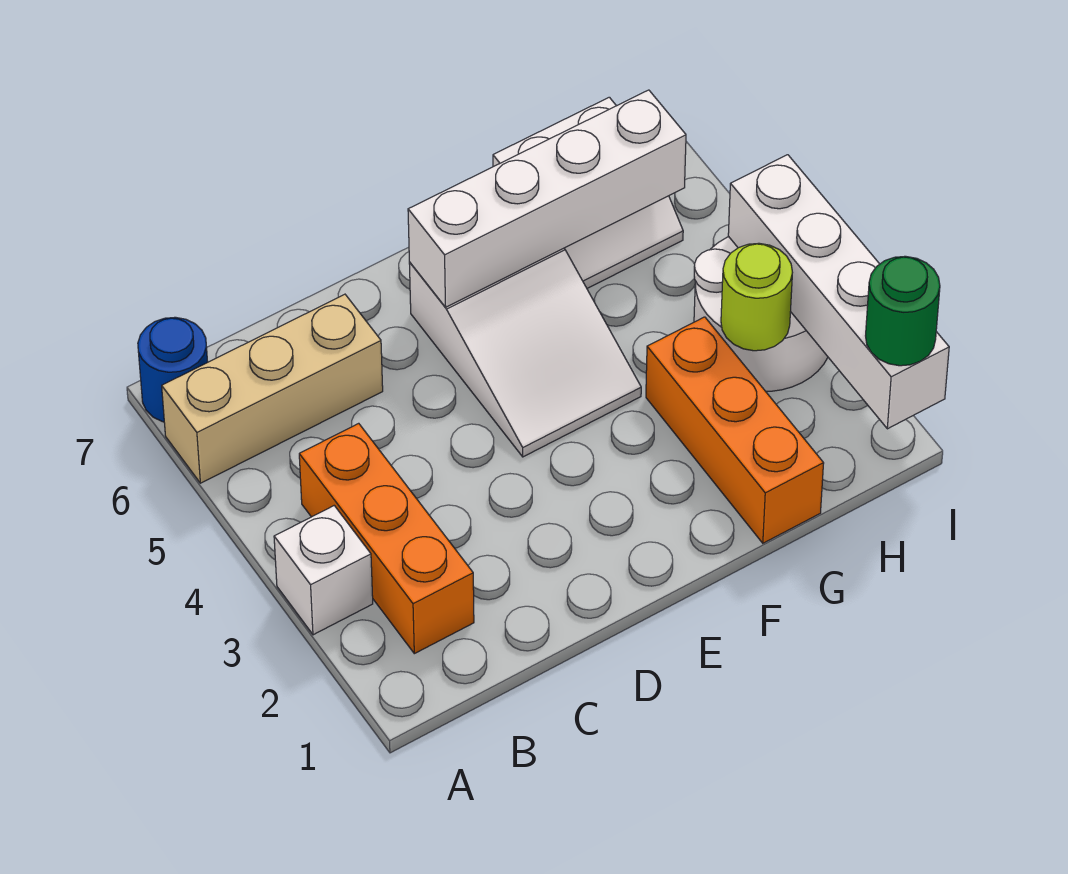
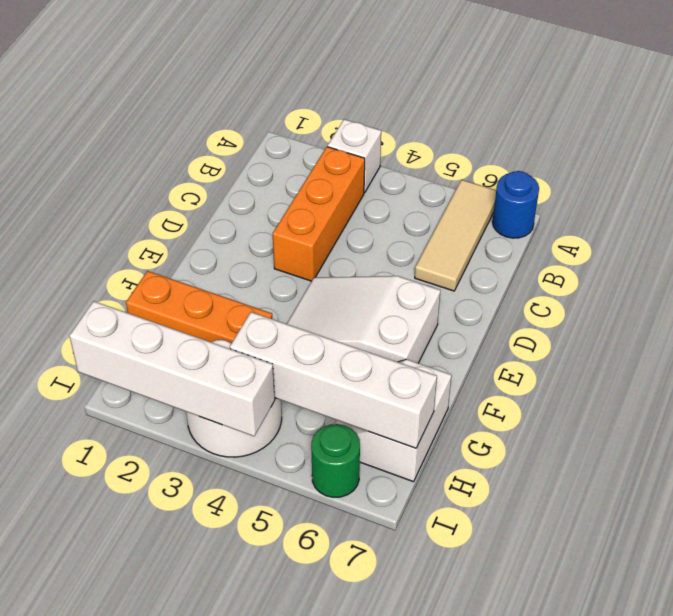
tan 1x3 brick [162,294,383,483] -> tan 1x3 tile [415,180,496,291]
orange 1x3 brick [299,423,474,654] -> orange 1x3 brick turned to [273,147,365,281]
white 1x4 brick [408,90,686,307] -> white 1x4 brick turned to [230,312,437,448]
lime 1x1 round brick [721,243,793,351] -> none
green 1x1 round brick [866,256,940,366] -> green 1x1 round brick moved to [311,424,360,497]

